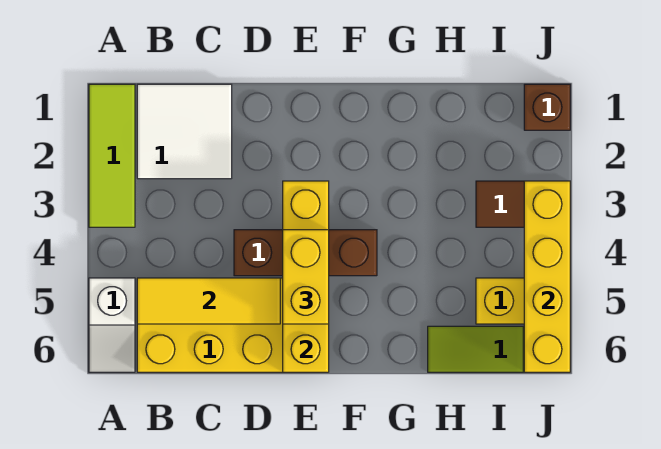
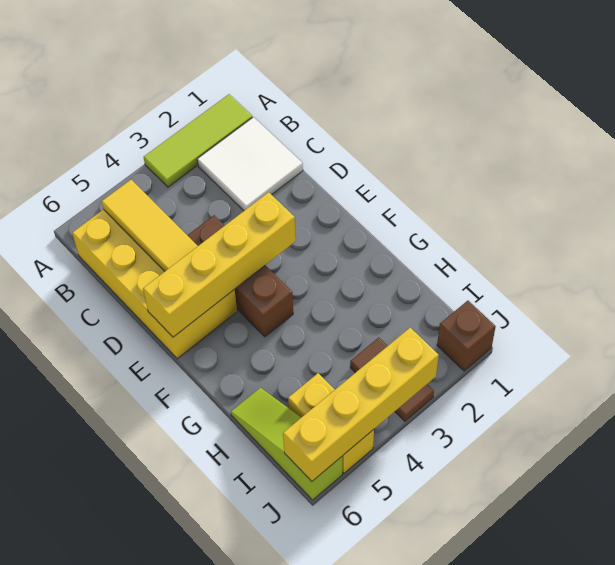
white 1x2 slope [89,278,135,372] -> none
yellow 1x2 brick [283,230,329,324] -> none

